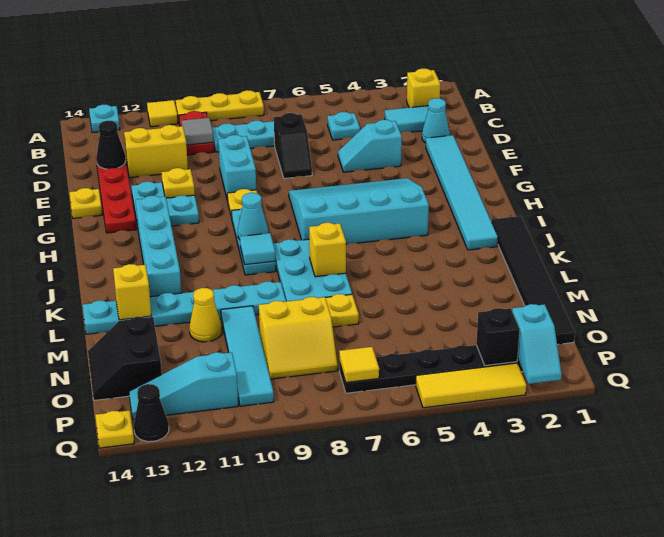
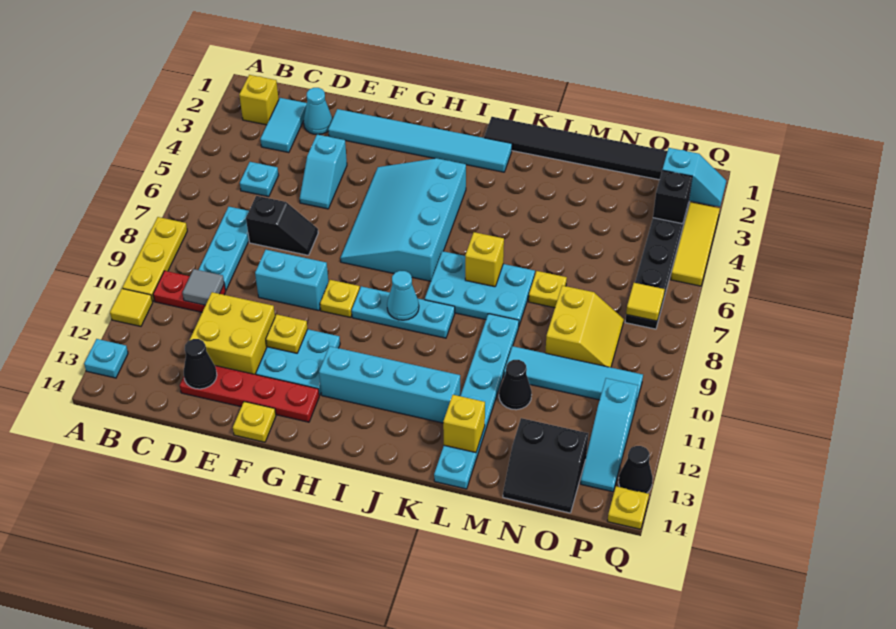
yellow 1x2 brick [124,125,188,178] -> yellow 2x2 brick [190,292,275,375]
cyan 1x1 tile [240,233,276,265] -> none
yellow 1x1 cone [189,288,222,342] -> black 1x1 cone [499,360,532,410]

